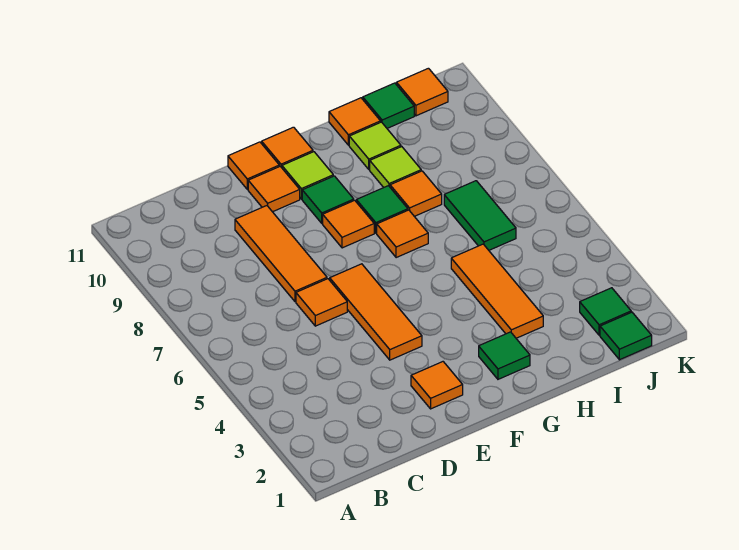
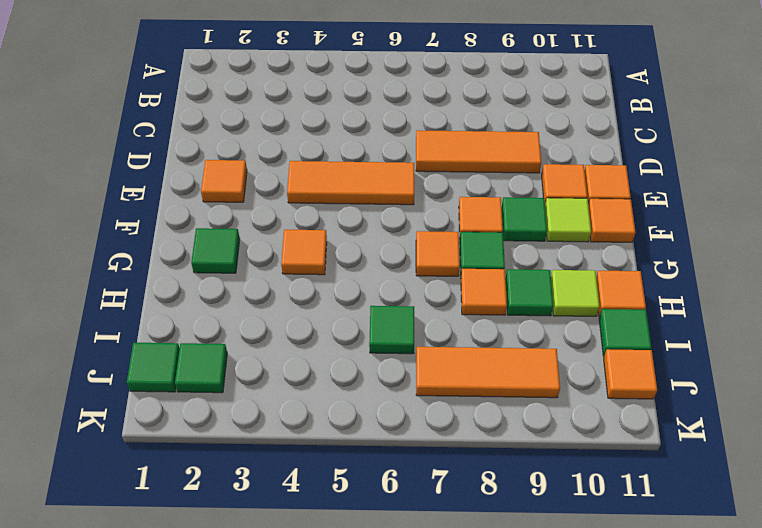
orange 1x1 tile [296,279,347,326] -> orange 1x1 tile moved to [281,230,327,275]
orange 1x3 tile [451,244,543,338] -> orange 1x3 tile moved to [416,347,560,398]
lime 1x1 tile [370,147,421,187] -> green 1x1 tile [506,269,553,316]
green 1x2 tile [444,181,516,250] -> green 1x1 tile [369,306,414,354]

